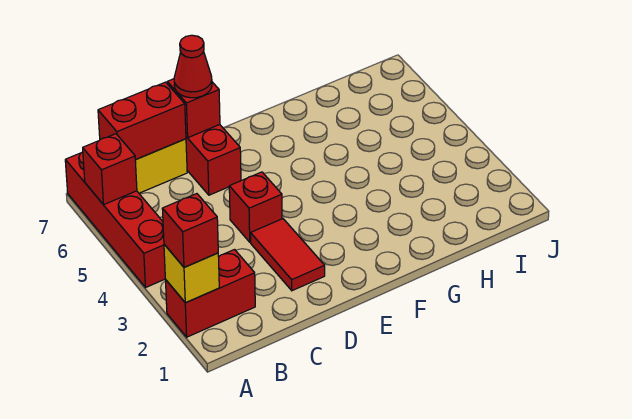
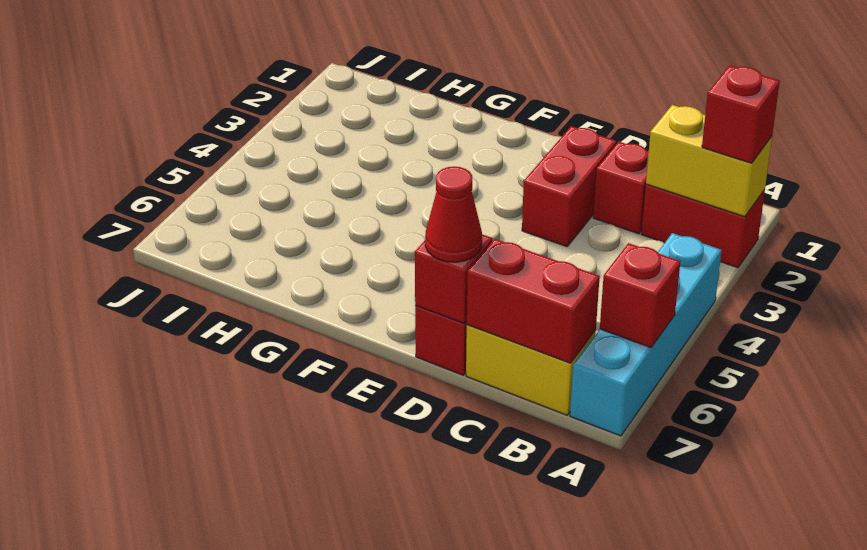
yellow 1x1 brick [164,244,219,303] -> yellow 1x2 brick [646,105,772,217]
red 1x4 brick [65,152,165,287] -> cyan 1x4 brick [570,233,722,436]
red 1x2 tile [251,219,325,291] -> red 1x2 brick [522,126,616,247]
red 1x1 brick [229,172,282,242] -> red 1x1 brick moved to [593,142,649,234]

